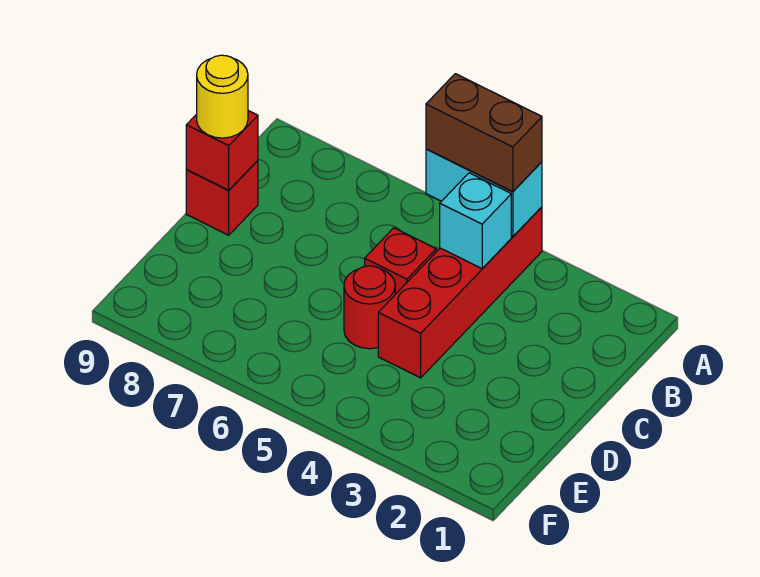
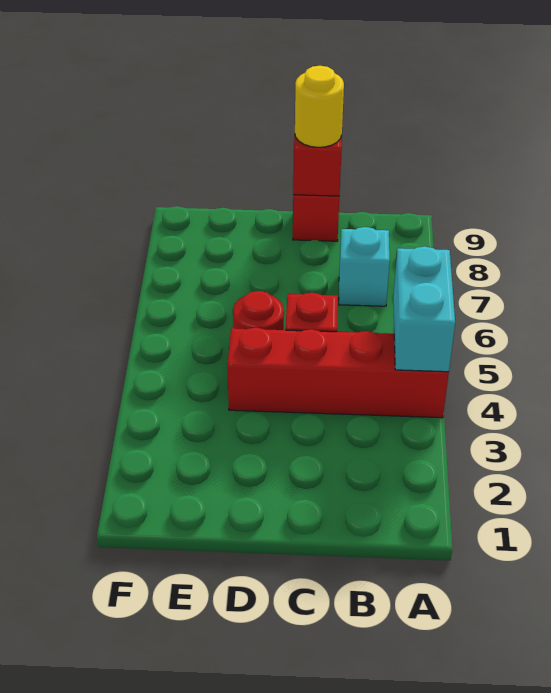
brown 1x2 brick [426,74,542,192] -> none
cyan 1x1 brick [440,173,511,269] -> cyan 1x1 brick moved to [339,227,390,306]

